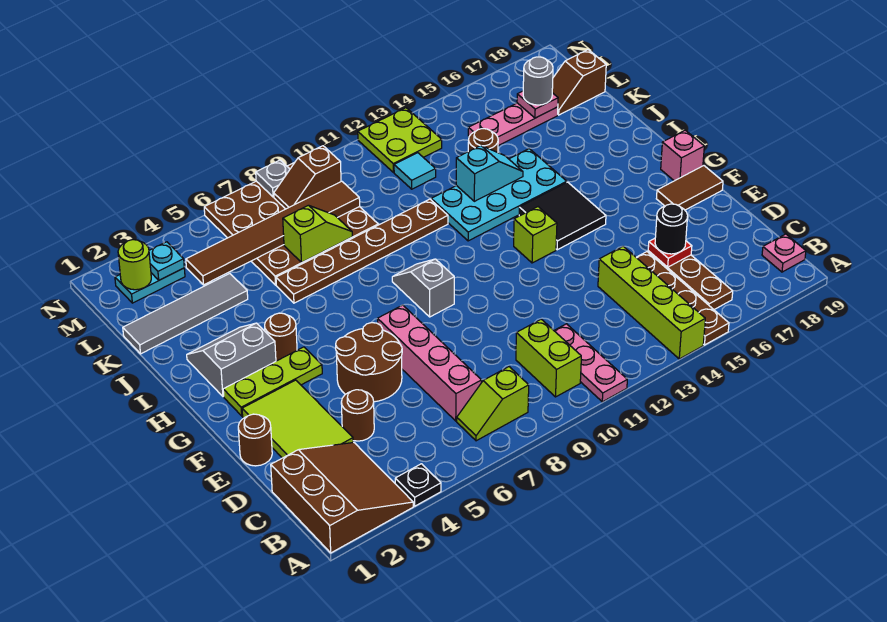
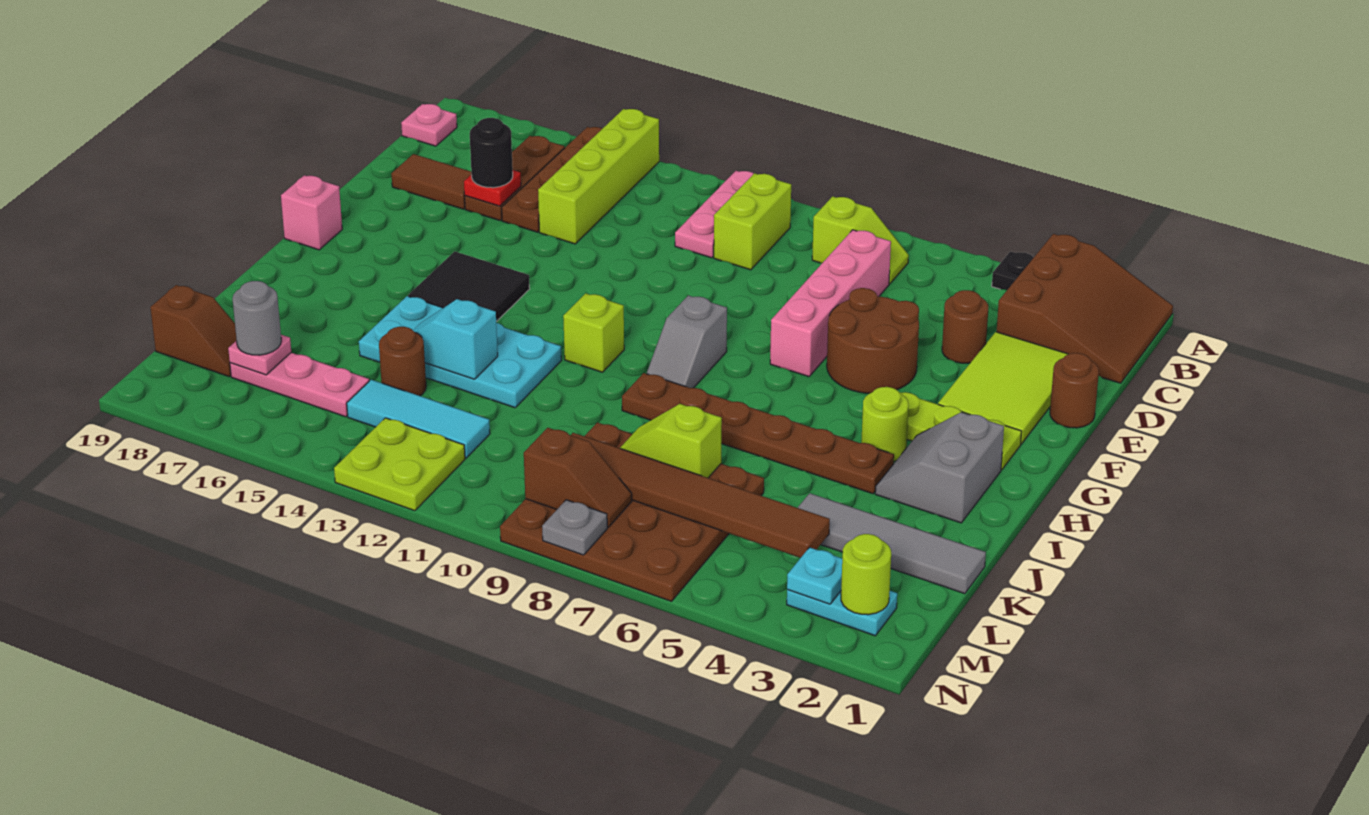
brown 3x3 slope [271,442,413,553] -> brown 3x3 slope turned to [997,234,1173,383]
brown 1x2 tile [656,166,723,210] -> brown 1x2 tile moved to [391,154,471,209]
lime 1x1 brick [514,207,557,263] -> lime 1x1 brick moved to [563,293,624,372]
grey 2x2 slope [187,323,276,397] -> grey 2x2 slope turned to [875,412,1004,523]
brown 1x1 round brick [265,313,297,361] -> lime 1x1 round brick [861,387,908,461]
brown 1x6 plate [276,199,448,303] -> brown 1x6 plate moved to [622,373,894,494]
cyan 1x1 tile [394,153,436,189] -> cyan 1x3 tile [347,380,490,458]

